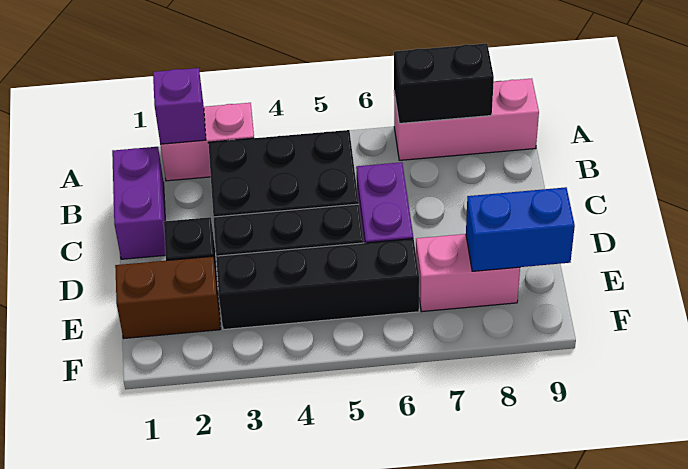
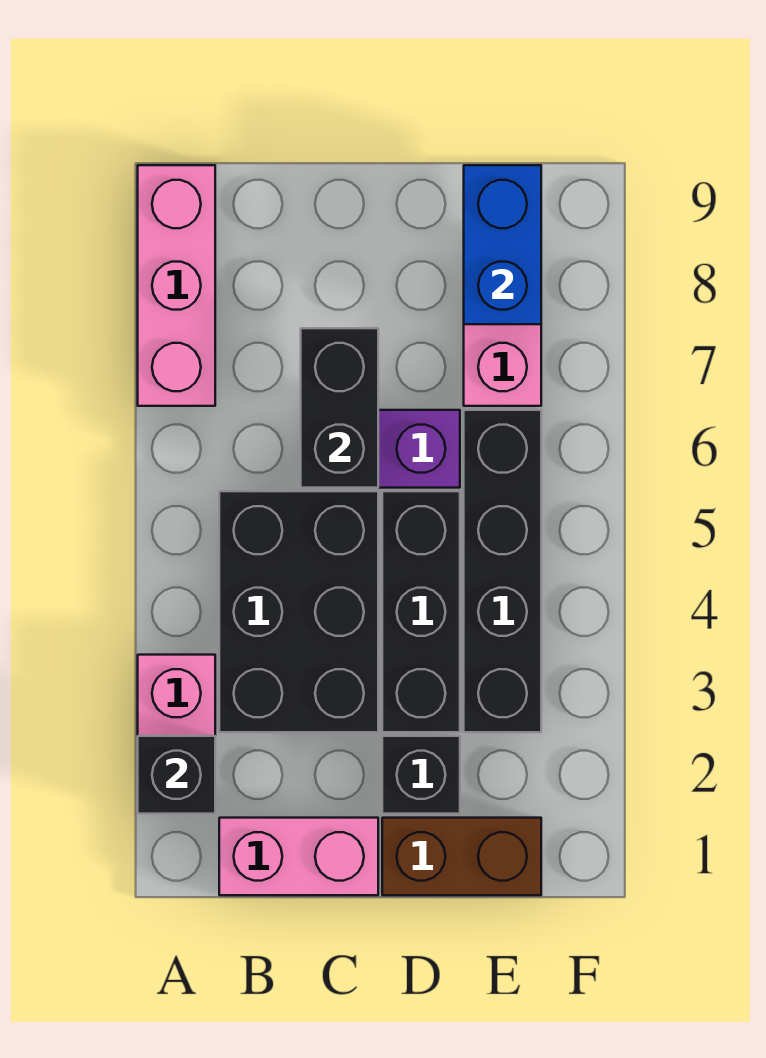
purple 1x1 brick [153,68,206,144] -> black 1x1 brick [138,736,215,814]
black 1x2 brick [394,43,494,124] -> black 1x2 brick moved to [301,328,378,488]
purple 1x2 brick [112,147,165,259] -> pink 1x2 brick [219,818,378,895]
brown 1x2 brick [115,256,221,338] -> brown 1x2 brick turned to [382,818,541,895]

